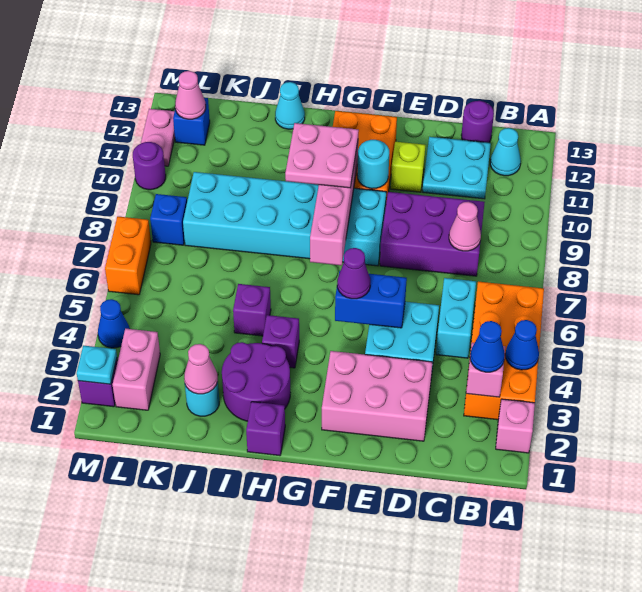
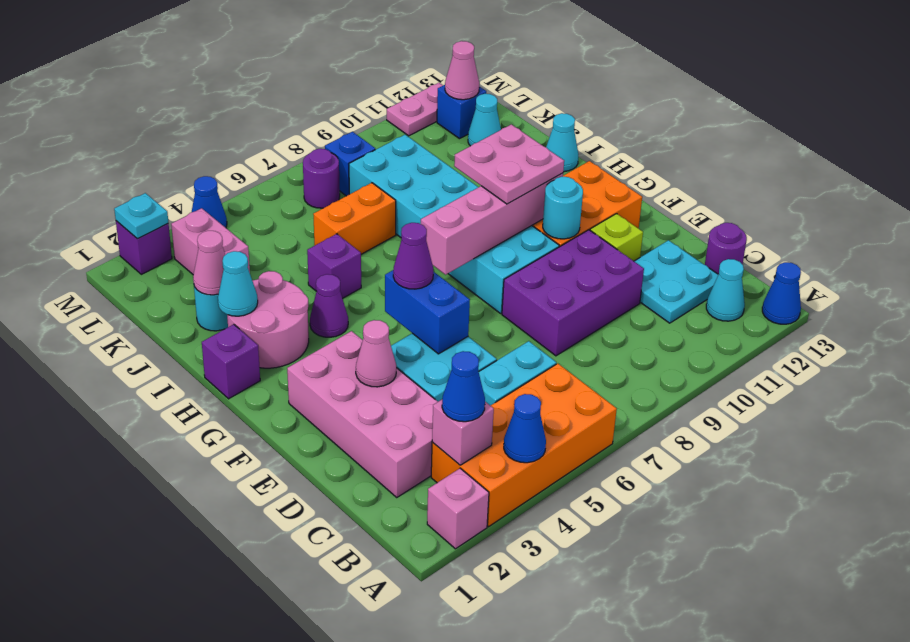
none -> blue 1x1 cone [762,262,801,324]
purple 2x3 brick [380,192,485,276] -> purple 2x3 brick turned to [502,230,644,356]
pink 1x1 cone [449,202,481,251] -> pink 1x1 cone moved to [356,320,396,387]
pink 2x3 brick [322,351,433,441] -> pink 2x4 brick [287,331,438,497]
purple 2x2 round brick [222,342,291,421] -> pink 2x2 round brick [227,271,309,368]
purple 1x1 brick [262,315,299,368] -> purple 1x1 cone [310,274,348,337]
none -> cyan 1x1 cone [218,251,258,316]
none -> cyan 1x1 cone [468,94,501,146]
pink 1x2 brick [113,329,160,410] -> pink 1x2 brick turned to [171,208,250,275]
orange 1x2 brick [105,217,151,295] -> orange 1x2 brick moved to [313,183,396,254]
purple 1x1 round brick [133,142,166,190] -> purple 1x1 round brick moved to [303,149,340,208]

